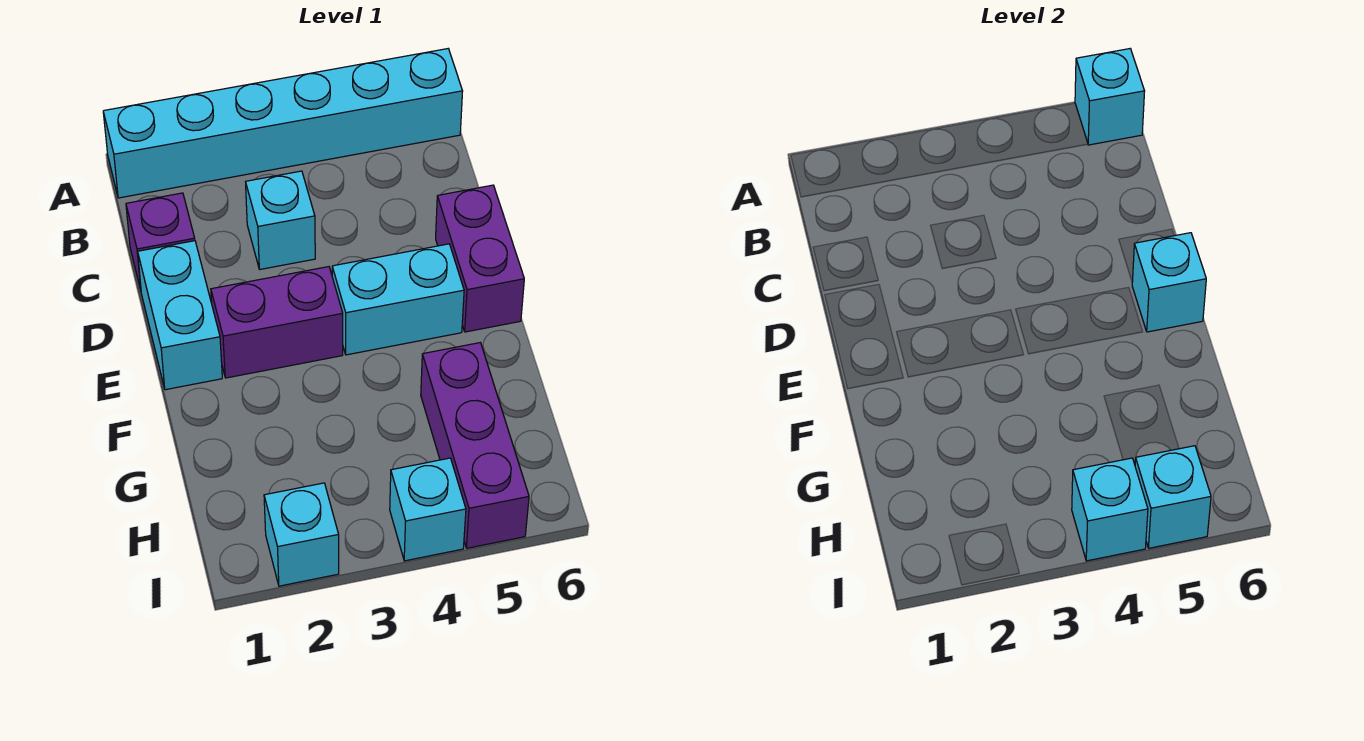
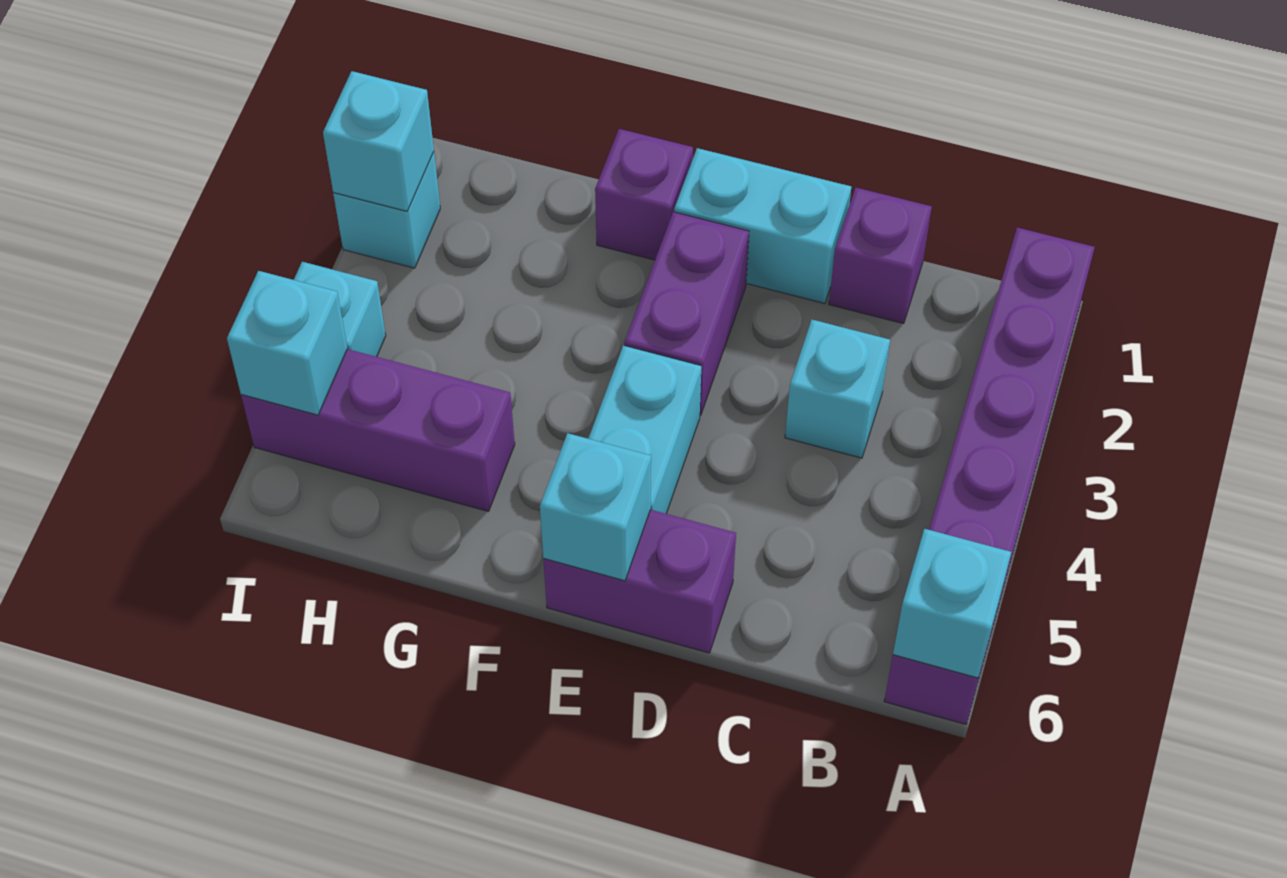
cyan 1x6 brick [103,49,463,198] -> purple 1x6 brick [884,228,1095,724]
none -> purple 1x1 brick [595,129,693,260]
cyan 1x1 brick [1072,458,1148,561] -> cyan 1x1 brick moved to [323,71,434,211]

